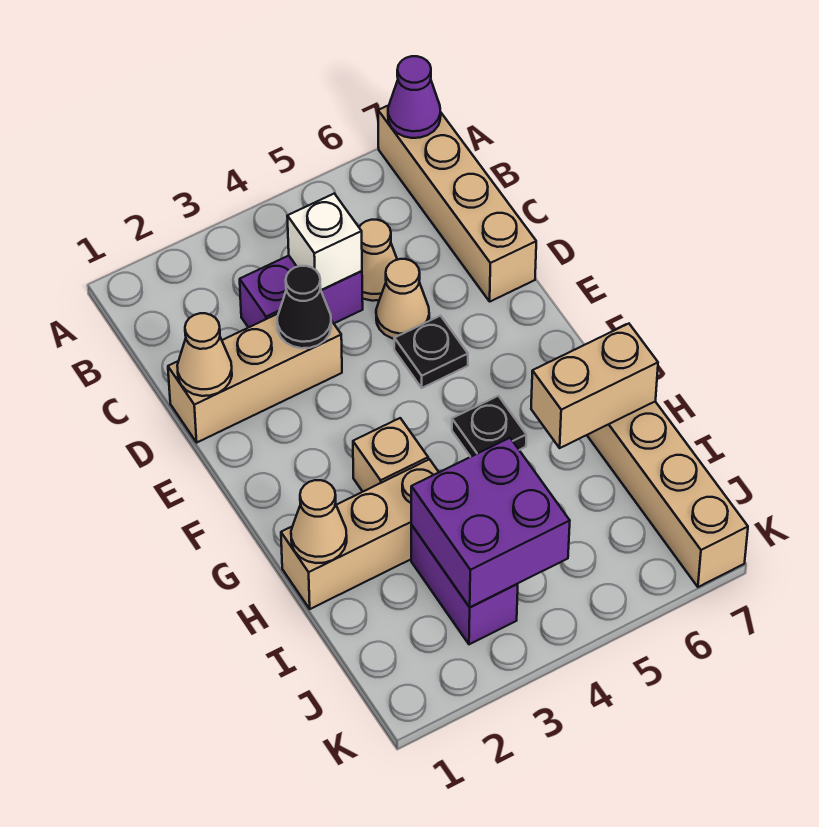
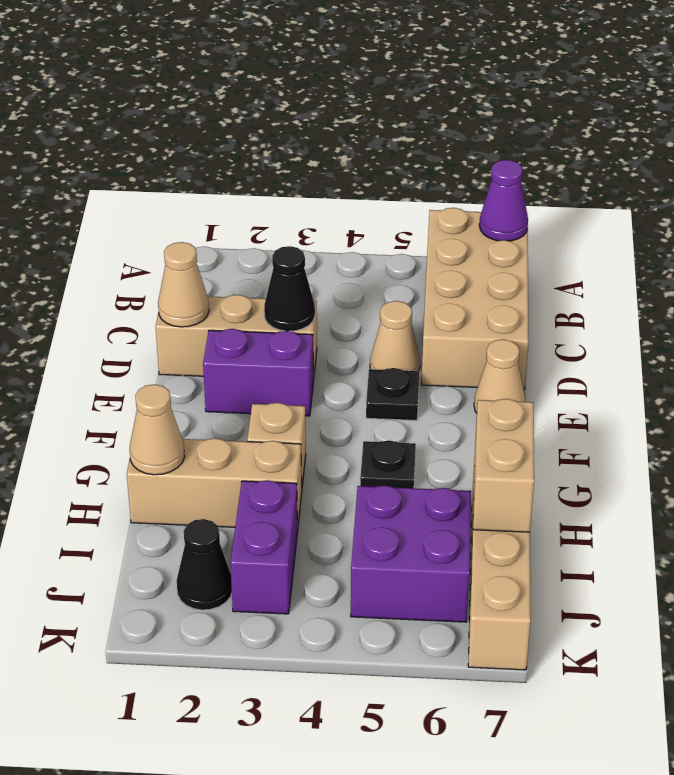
tan 1x4 brick [378,105,536,301] -> tan 2x4 brick [422,208,528,389]
purple 1x2 brick [240,256,363,328] -> purple 1x2 brick moved to [203,329,313,416]
white 1x1 brick [287,194,362,290] -> none
tan 1x1 cone [359,220,397,301] -> tan 1x1 cone moved to [474,339,525,413]
tan 1x2 brick [531,324,658,448] -> tan 1x2 brick turned to [473,399,534,532]
purple 2x2 brick [411,438,570,607] -> purple 2x2 brick moved to [351,485,471,622]
none -> black 1x1 cone [177,519,232,610]

